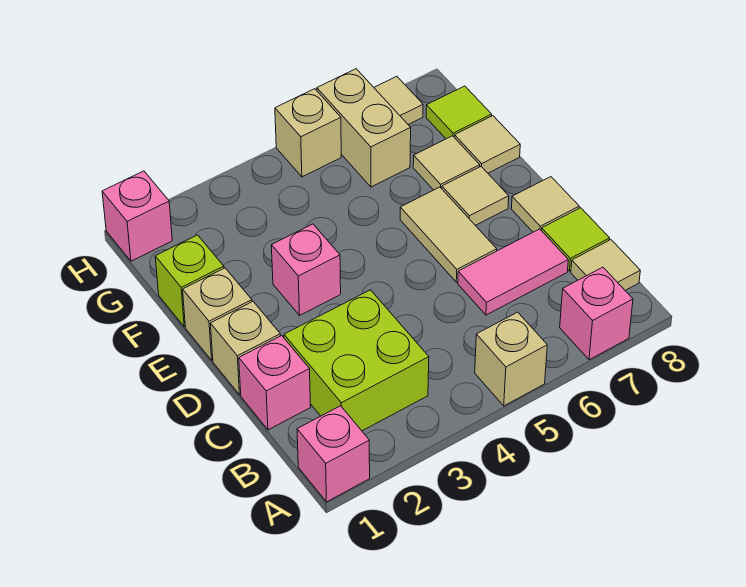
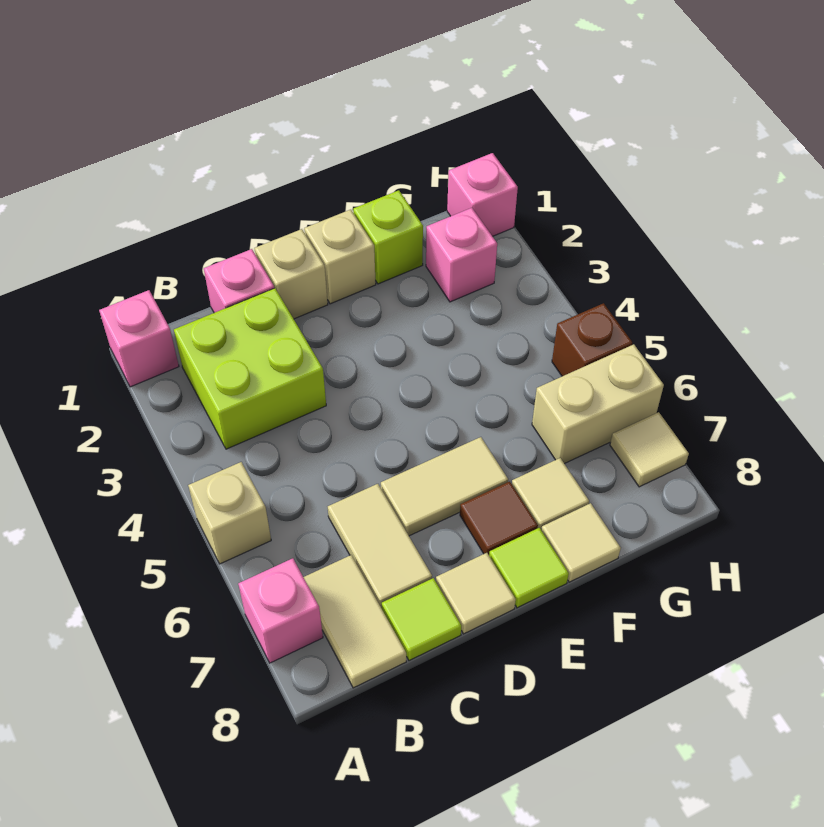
tan 1x1 tile [571,240,640,290] -> tan 1x2 tile [304,555,406,688]
pink 1x2 tile [458,229,568,315] -> tan 1x2 tile [328,484,432,608]
pink 1x1 brick [271,224,341,315] -> pink 1x1 brick moved to [426,208,497,302]
tan 1x1 tile [442,167,509,225] -> brown 1x1 tile [460,482,538,555]
lime 1x1 tile [426,86,492,139] -> lime 1x1 tile moved to [489,528,569,608]
tan 1x1 brick [275,89,341,177] -> brown 1x1 brick [552,303,632,376]

